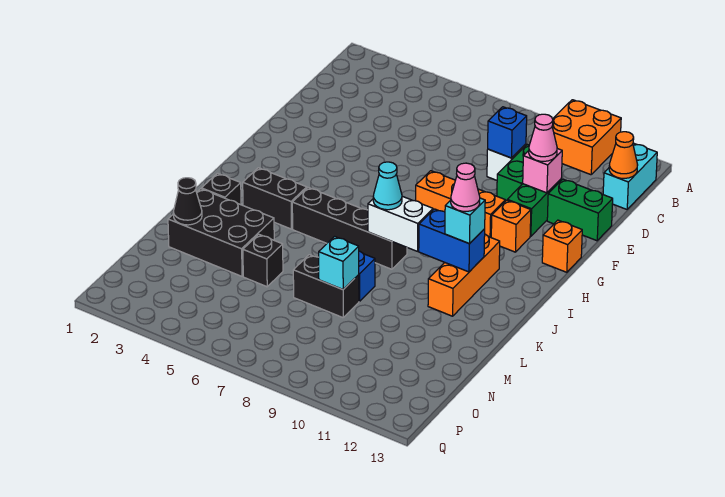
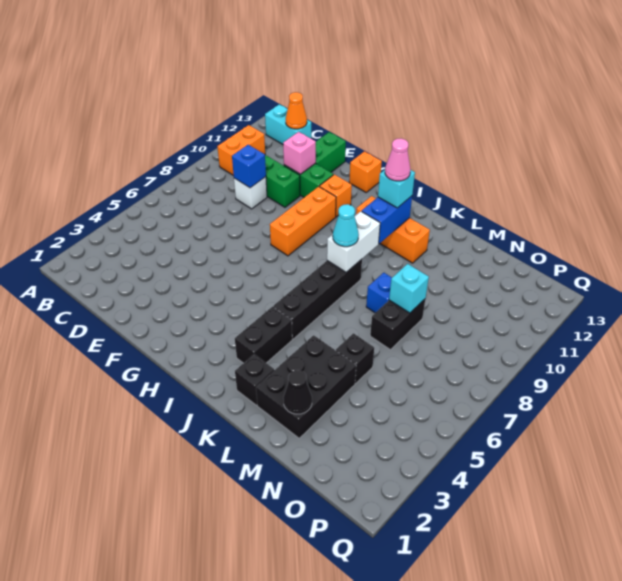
orange 2x2 brick [552,100,621,175] -> orange 1x2 brick [217,125,265,176]
pink 1x1 cone [529,114,557,161] -> none

